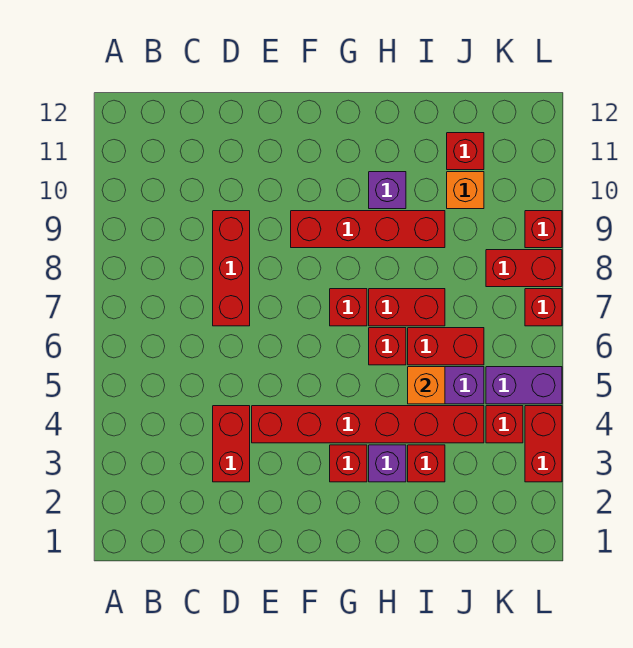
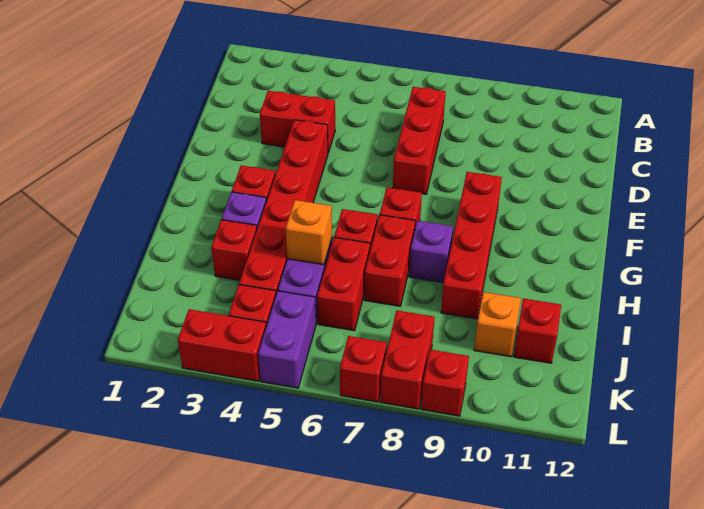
red 1x3 brick [213,211,250,326] -> red 1x3 brick turned to [393,87,446,194]
purple 1x1 brick [369,172,406,209] -> purple 1x1 brick moved to [409,221,453,283]

